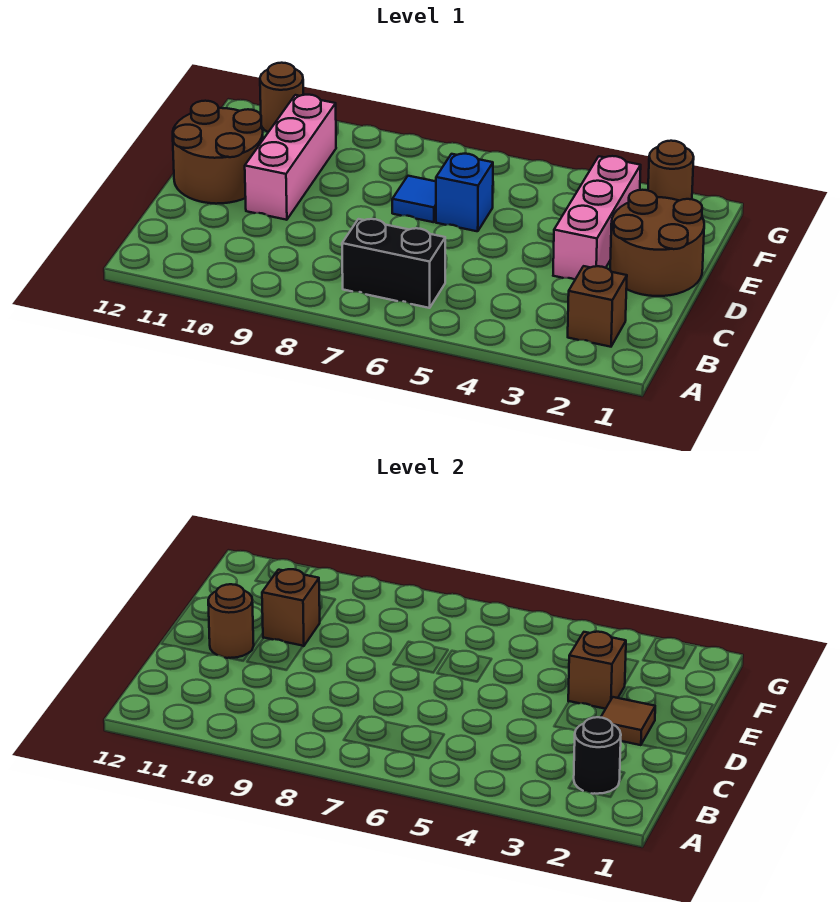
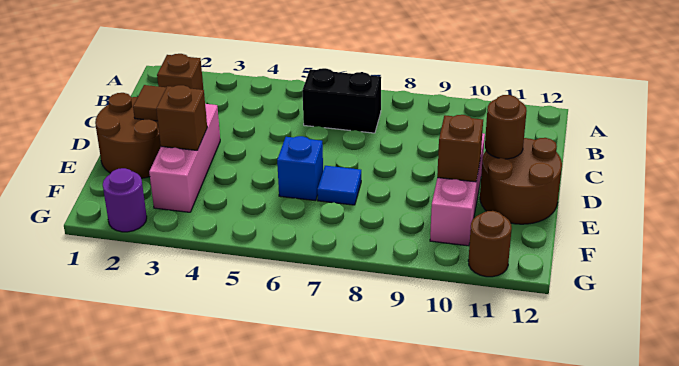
black 1x1 round brick [574,717,621,794] -> none
brown 1x1 round brick [648,141,694,201] -> purple 1x1 round brick [103,168,147,232]

